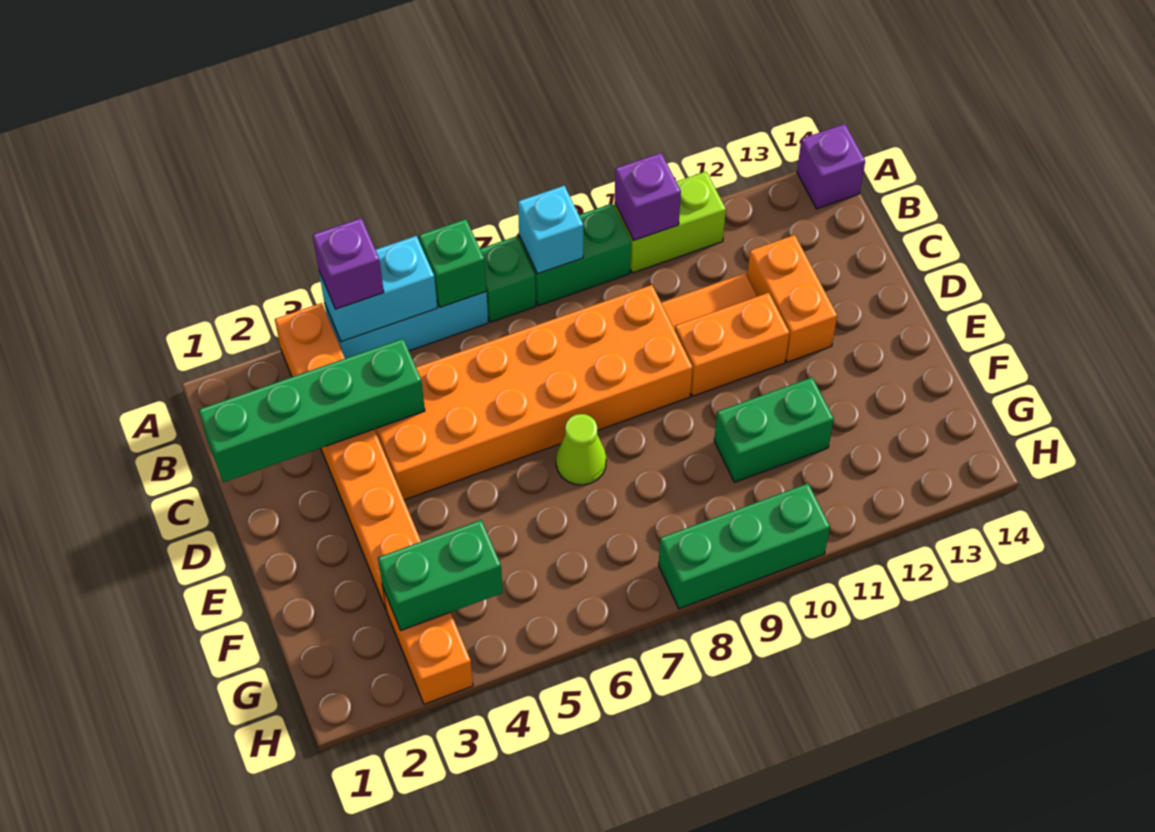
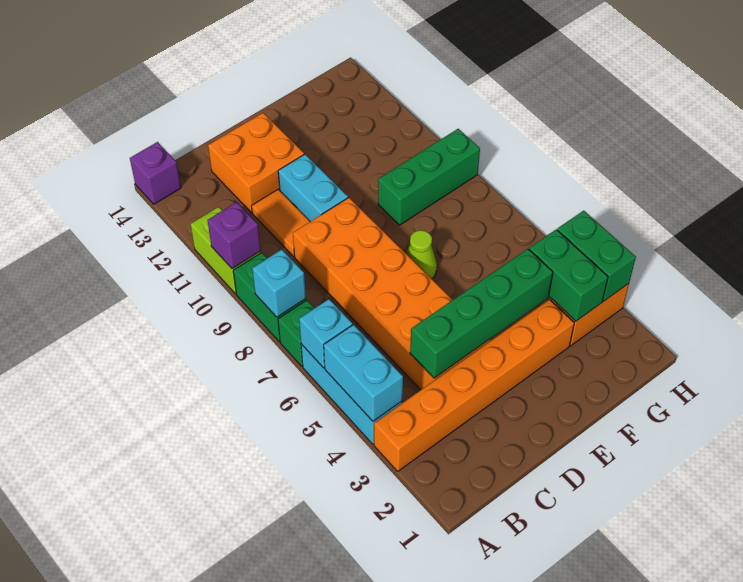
purple 1x1 brick [313,218,384,309] -> none
green 1x1 brick [419,219,486,307] -> cyan 1x1 brick [299,299,352,368]
green 1x4 brick [199,339,425,482] -> green 1x4 brick turned to [410,249,553,378]
orange 1x2 brick [747,235,837,362] -> orange 2x2 brick [208,113,304,213]
orange 1x2 brick [675,293,789,396] -> cyan 1x2 brick [278,154,348,222]
green 1x2 brick [714,377,834,482] -> green 1x2 brick moved to [557,211,636,301]
green 1x3 brick [659,483,830,609] -> green 1x3 brick turned to [378,129,480,225]

